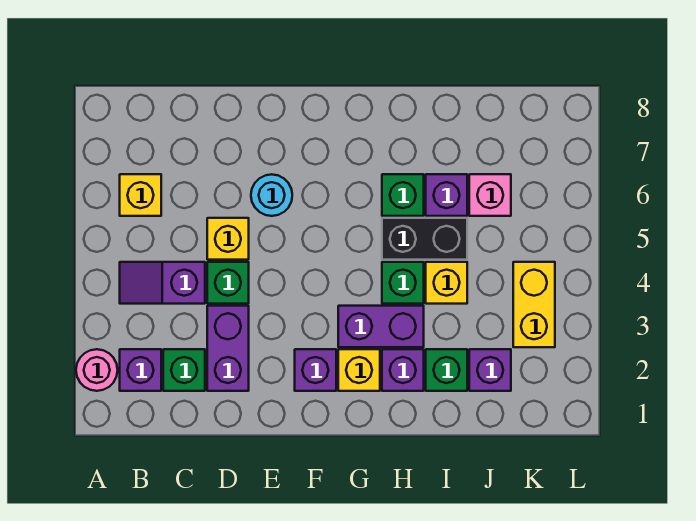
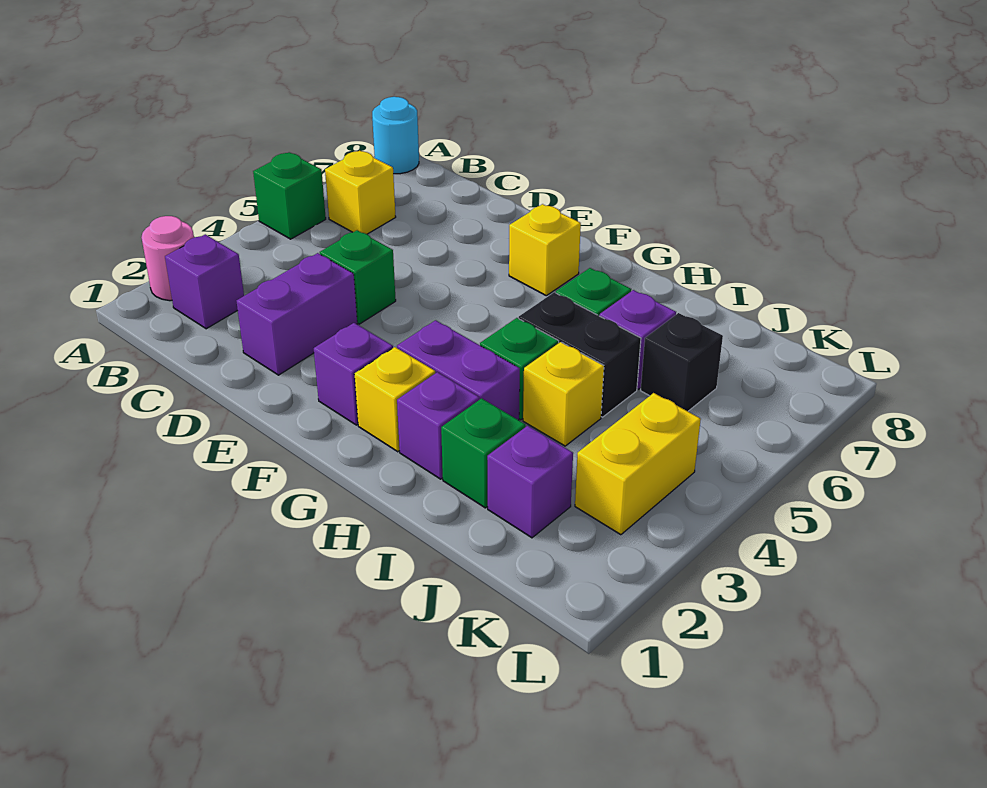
purple 1x2 slope [120,262,205,304] -> none
green 1x1 brick [163,349,205,391] -> green 1x1 brick moved to [253,152,326,239]
yellow 1x1 brick [207,218,249,260] -> yellow 1x1 brick moved to [509,204,581,296]
cyan 1x1 round brick [251,174,292,216] -> cyan 1x1 round brick moved to [372,97,419,174]
pink 1x1 brick [469,174,511,216] -> black 1x1 brick [641,313,723,411]

